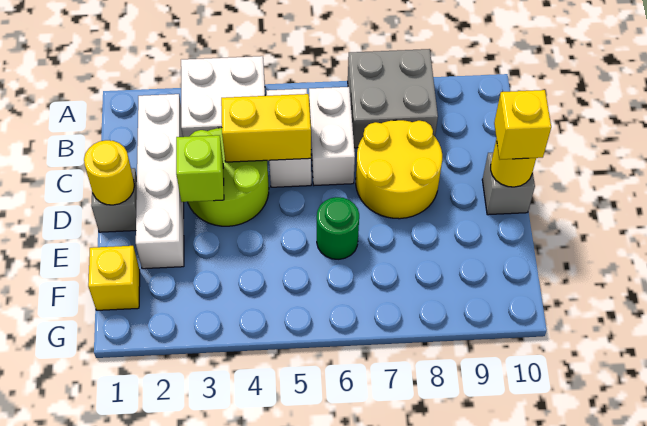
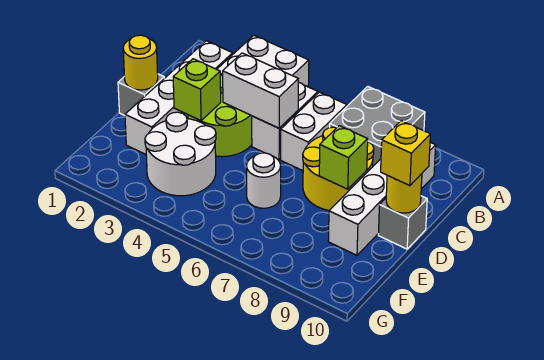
none -> white 1x4 brick [328,142,436,255]
yellow 1x2 brick [221,94,311,162] -> white 1x2 brick [223,53,298,128]
none -> lime 1x1 brick [319,126,368,189]
none -> white 2x2 round brick [145,112,216,196]
green 1x1 round brick [317,197,359,259] -> white 1x1 round brick [247,153,281,208]
yellow 1x1 brick [88,246,140,310] -> none

